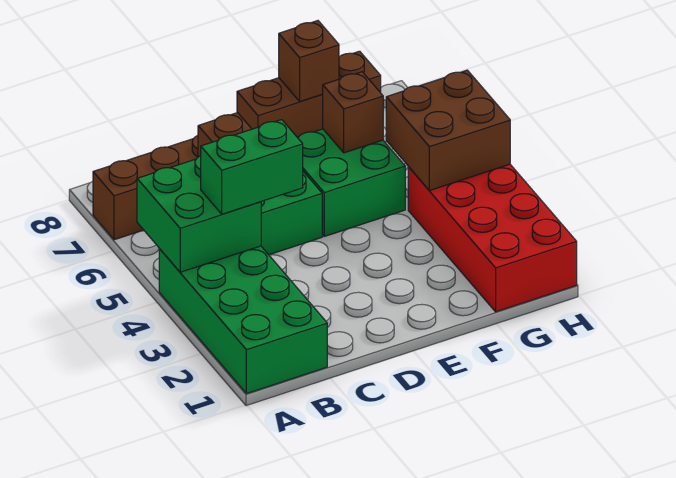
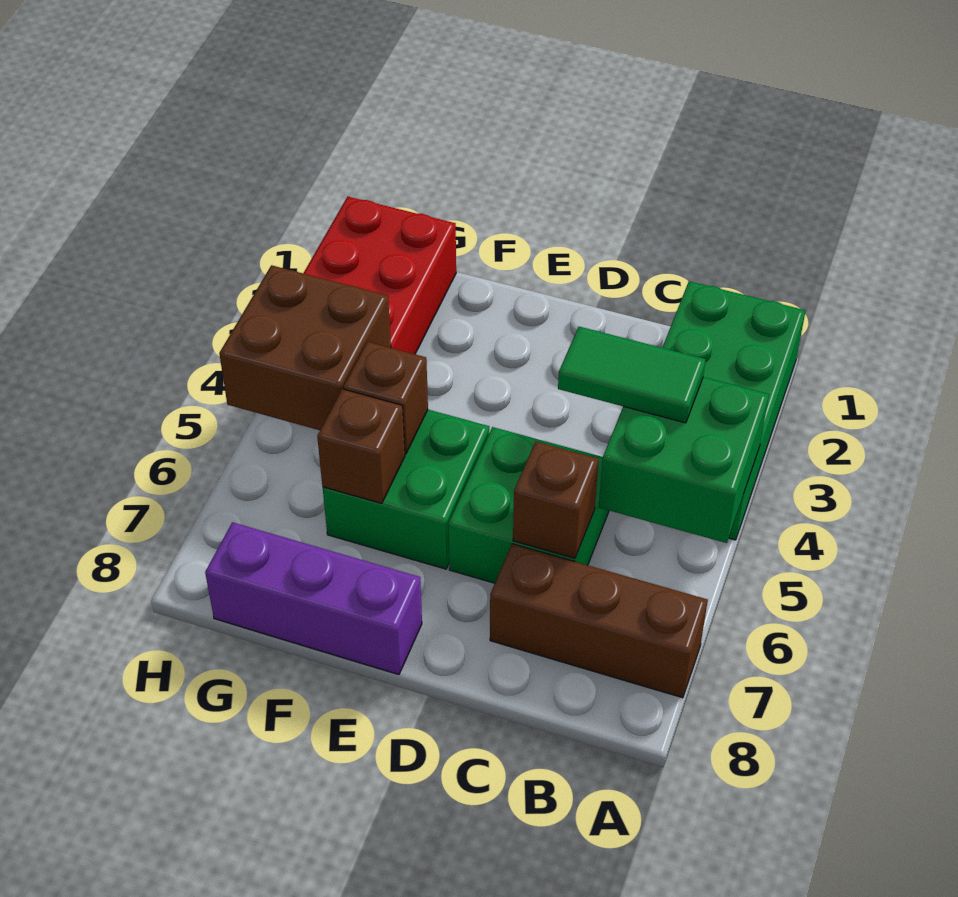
green 1x2 brick [201,120,303,214] -> green 1x2 tile [558,327,706,423]
brown 1x3 brick [237,51,381,137] -> purple 1x3 brick [205,522,422,675]
brown 1x1 brick [279,21,339,101] -> brown 1x1 brick moved to [343,342,428,454]

